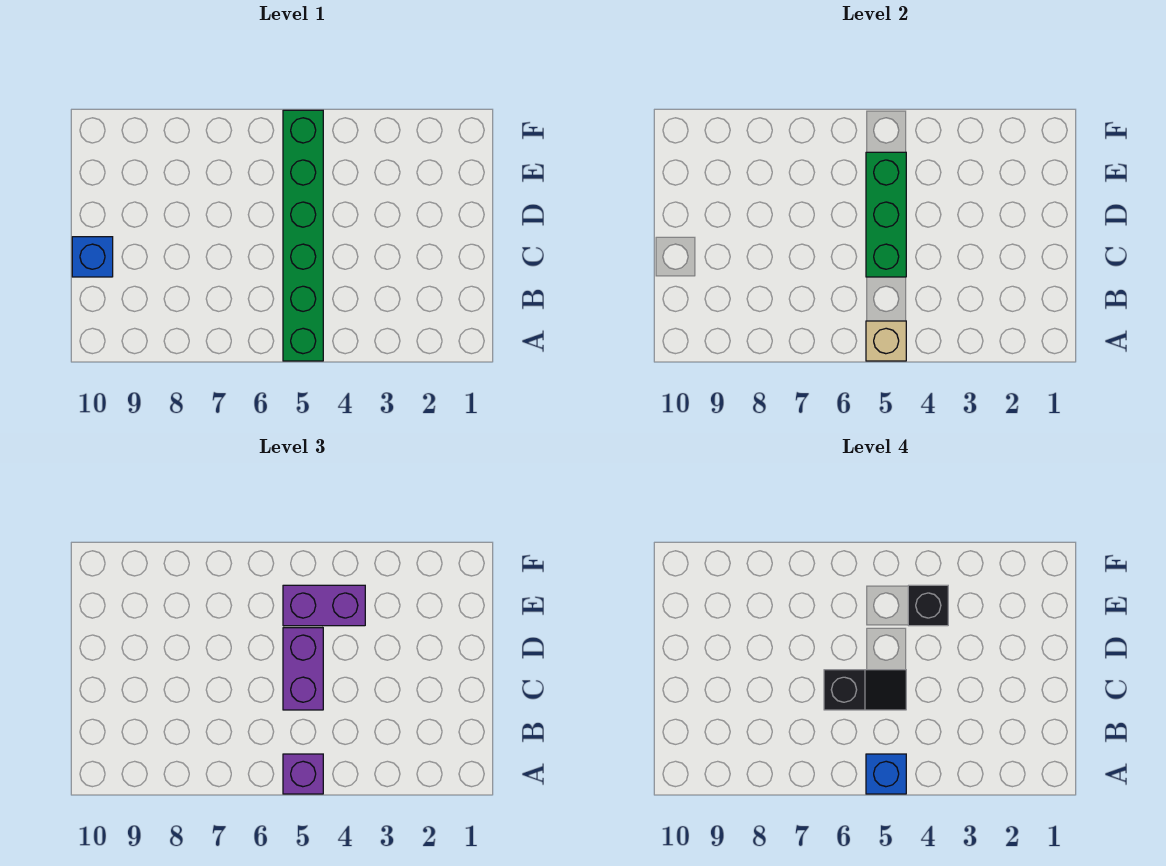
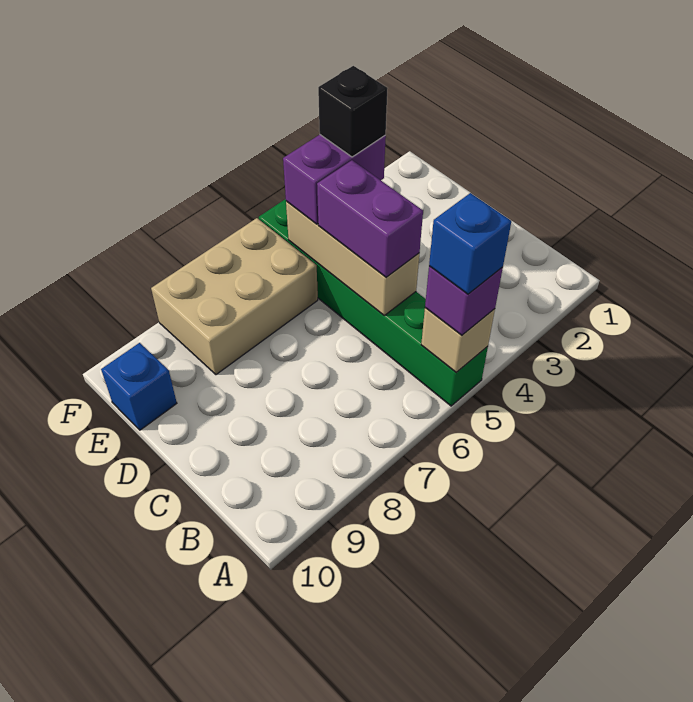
green 1x3 brick [866,152,906,277] -> tan 1x3 brick [286,201,419,315]
black 1x2 slope [824,670,906,710] -> none
blue 1x1 brick [72,237,113,277] -> blue 1x1 brick moved to [101,343,177,430]
none -> tan 2x3 brick [151,218,318,375]

